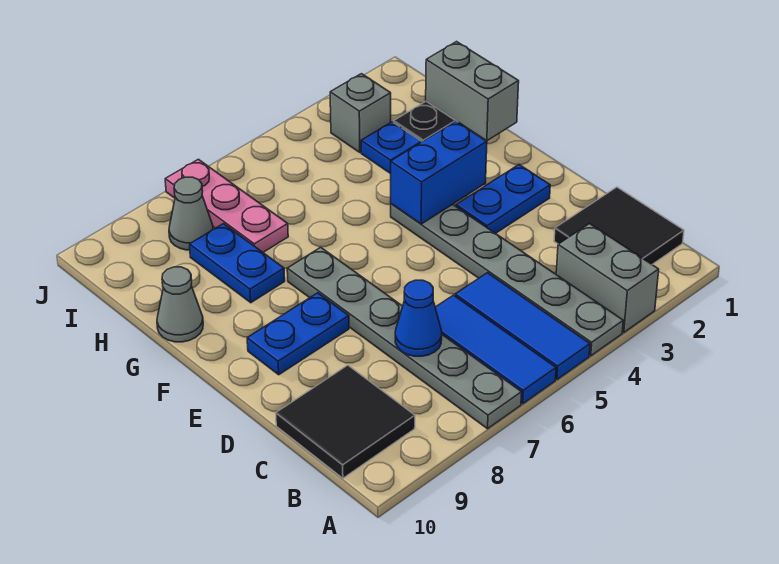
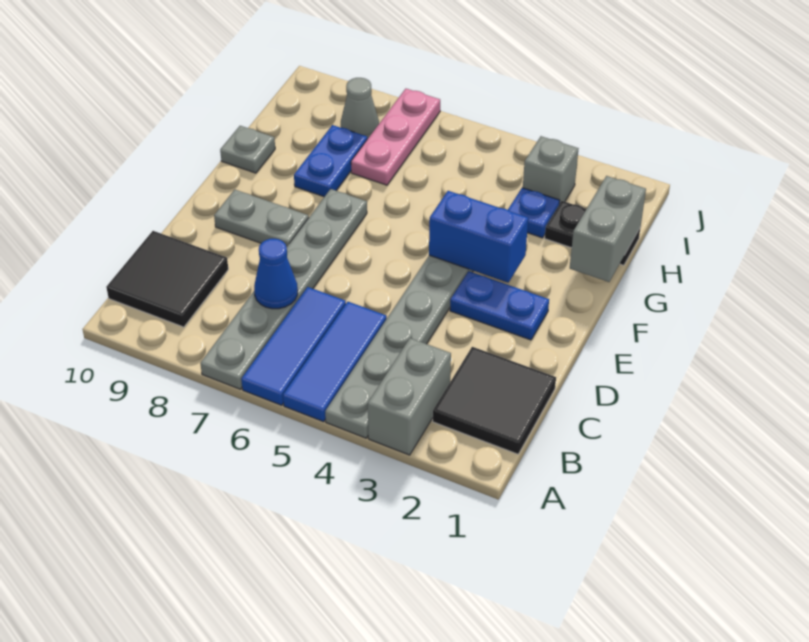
blue 1x2 plate [247,293,349,375] -> grey 1x2 plate [214,190,309,247]
grey 1x1 cone [157,267,203,342] -> grey 1x1 plate [220,126,275,173]

